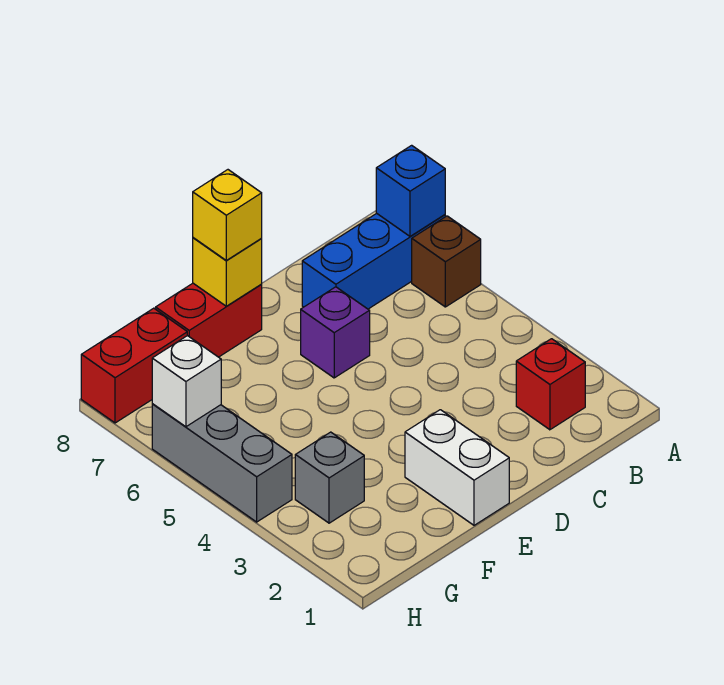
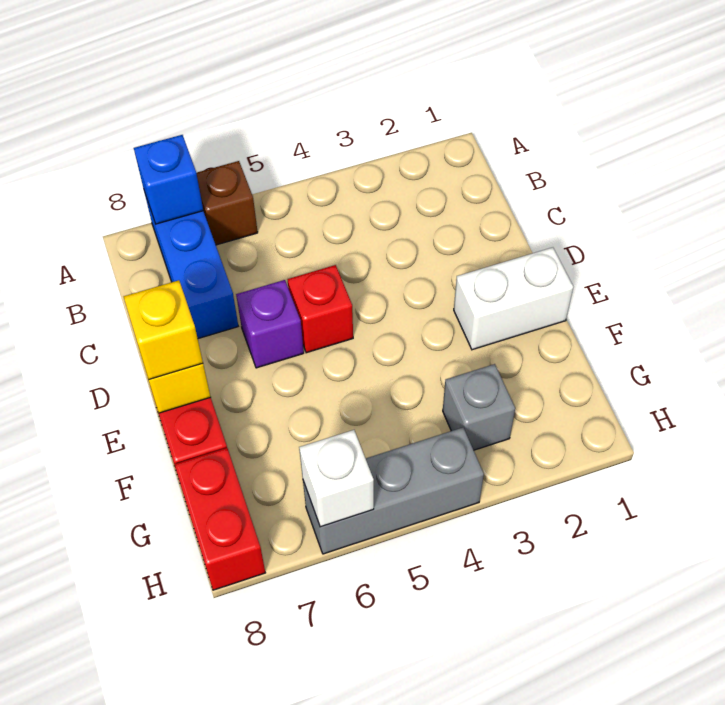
red 1x1 brick [516,339,585,430] -> red 1x1 brick moved to [287,265,353,353]

